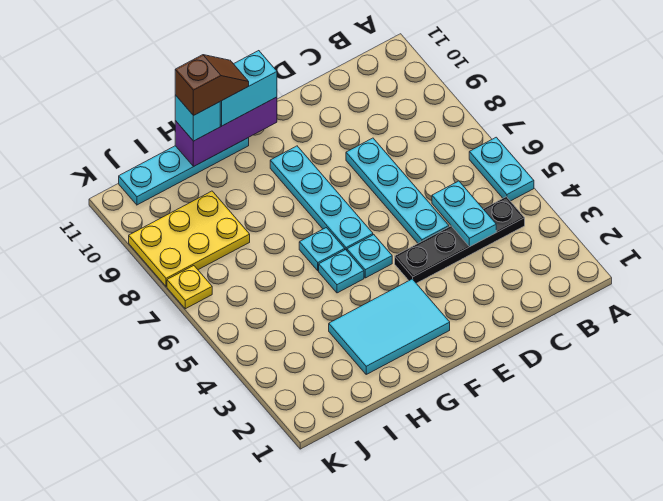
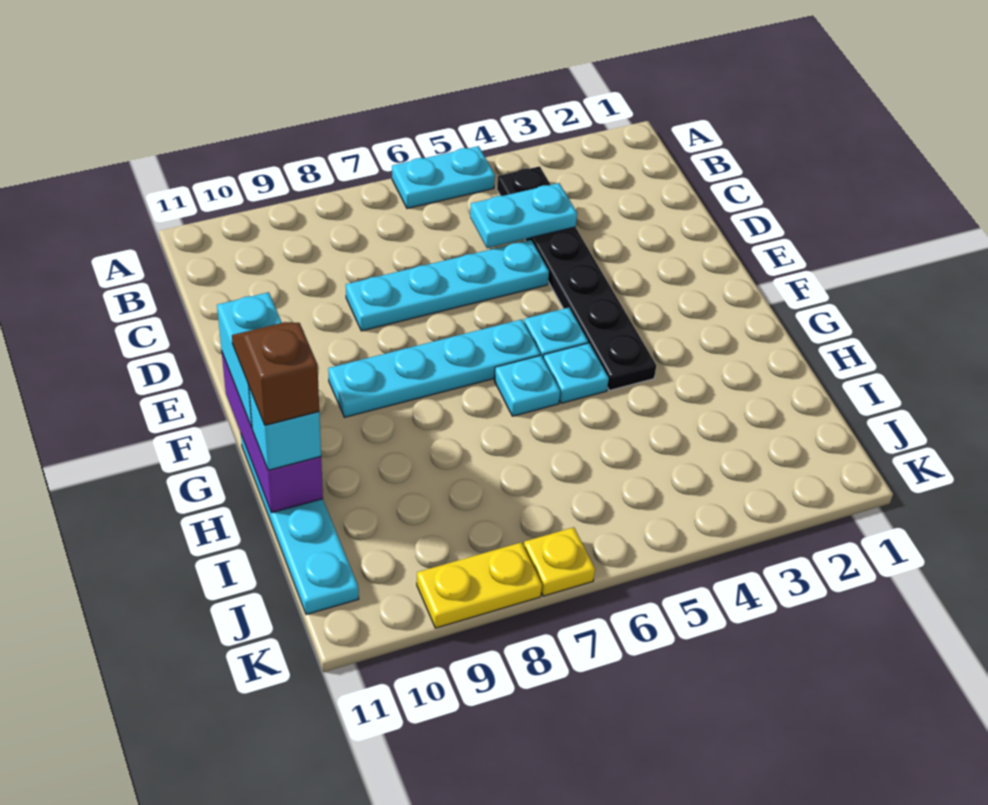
black 1x4 plate [395,197,525,283] -> black 1x6 plate [497,166,656,390]
cyan 2x3 tile [329,279,450,374] -> none
yellow 2x3 plate [129,191,250,287] -> yellow 1x2 plate [417,542,542,628]

